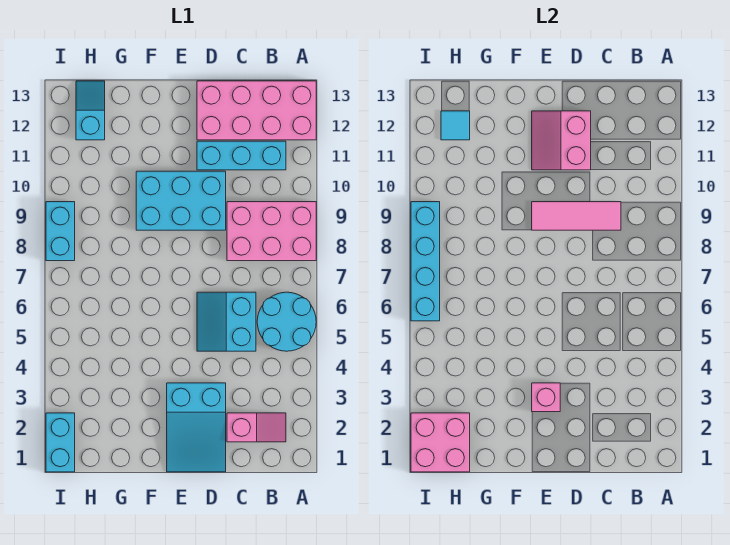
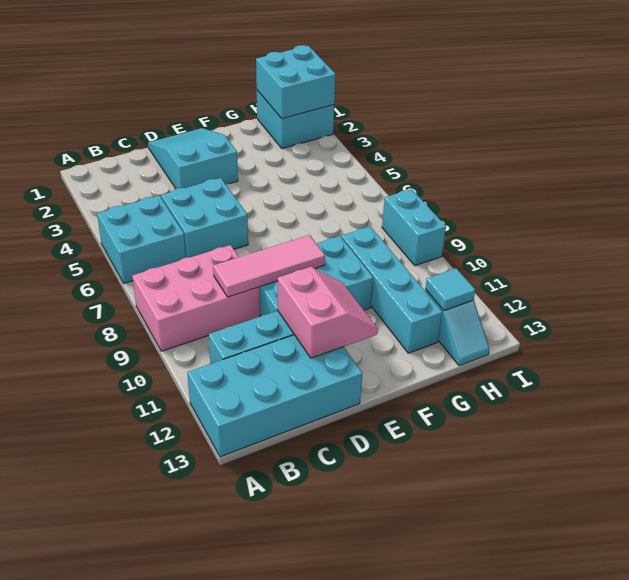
cyan 2x2 round brick [257,292,316,351] -> cyan 2x2 brick [97,196,186,283]
pink 2x4 brick [197,81,316,140] -> cyan 2x4 brick [187,335,362,457]
pink 1x2 slope [227,413,286,442] -> none
cyan 2x2 slope [197,292,256,351] -> cyan 2x2 brick [161,178,248,258]
pink 1x1 brick [532,383,560,412] -> none
pink 2x2 brick [411,413,470,472] -> cyan 2x2 brick [256,45,336,119]
cyan 1x2 brick [46,413,75,472] -> cyan 2x2 brick [257,90,334,148]
cyan 1x4 brick [411,202,440,321] -> cyan 1x4 brick moved to [341,226,442,353]

